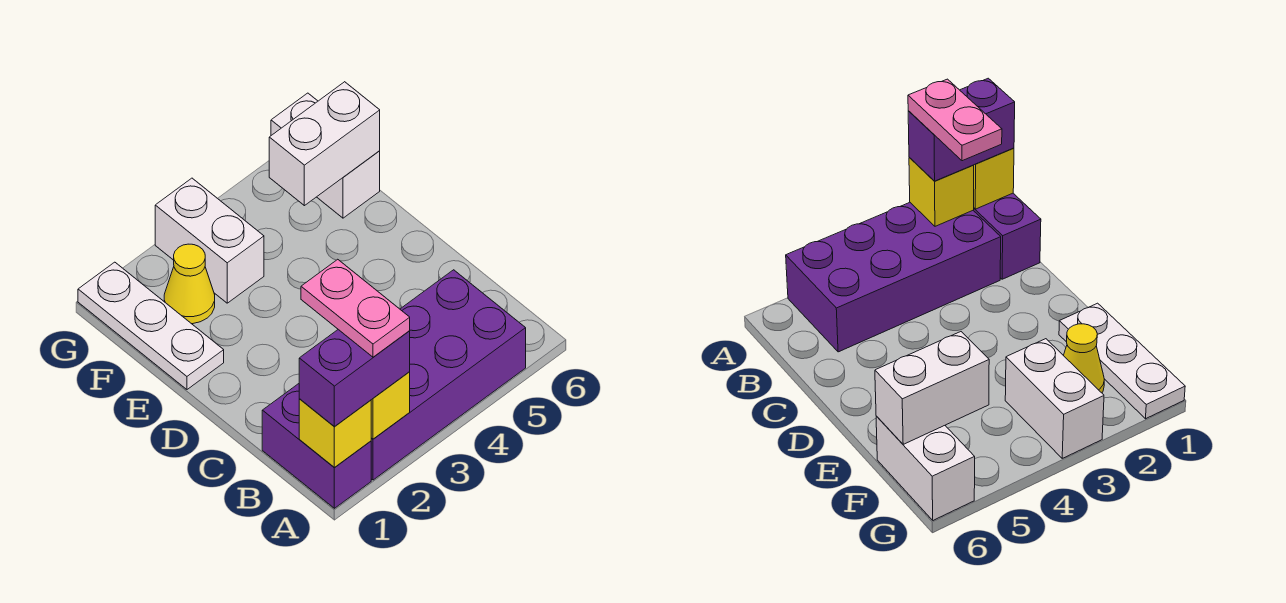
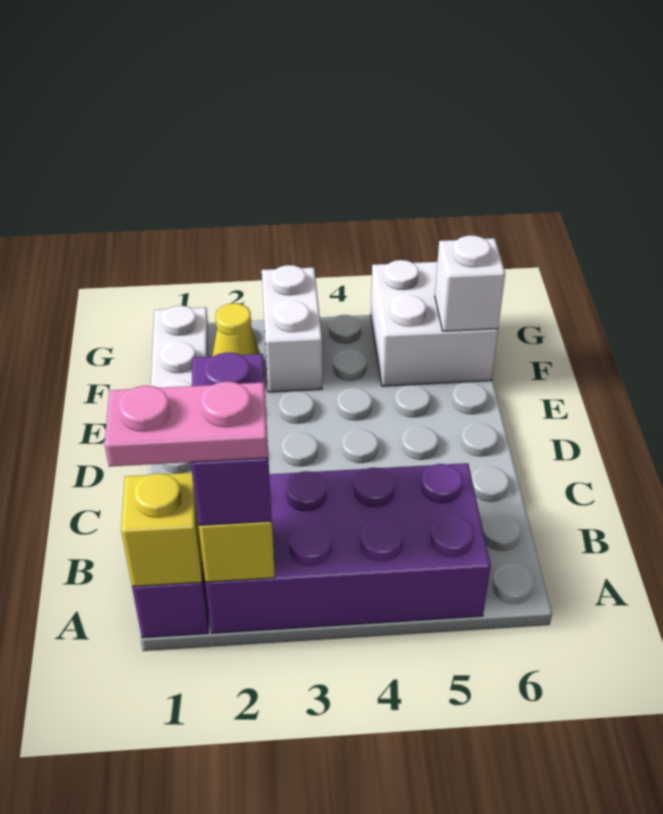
purple 1x2 brick [299,330,410,426] -> purple 1x2 brick turned to [191,353,272,525]
pink 1x2 plate [301,259,410,357] -> pink 1x2 plate turned to [105,382,268,467]
white 1x2 brick [269,82,380,206] -> white 1x1 brick [435,235,505,331]
white 1x2 brick [271,93,380,218] -> white 2x2 brick [371,260,498,386]

